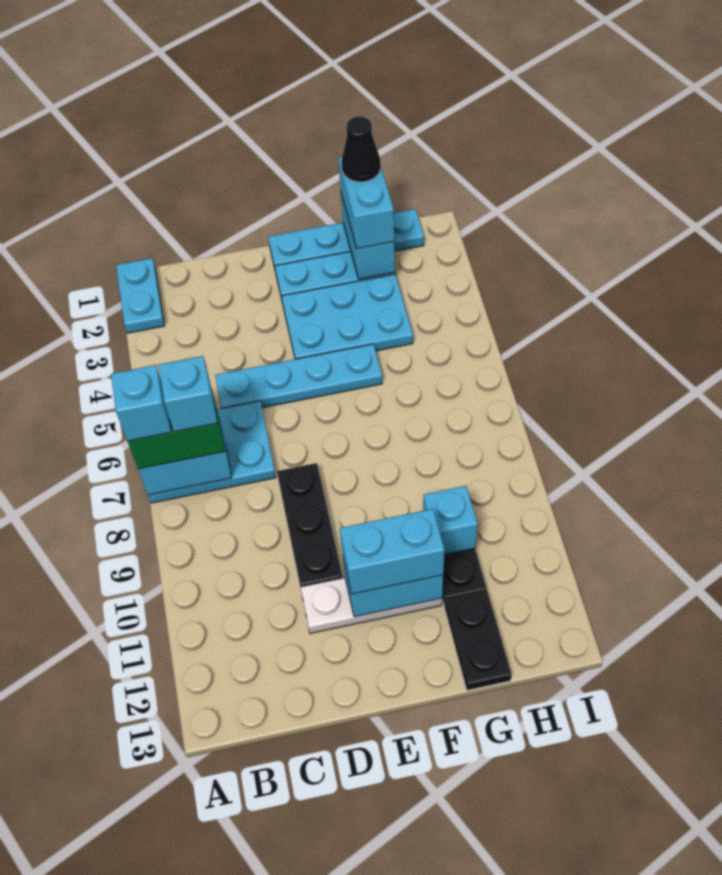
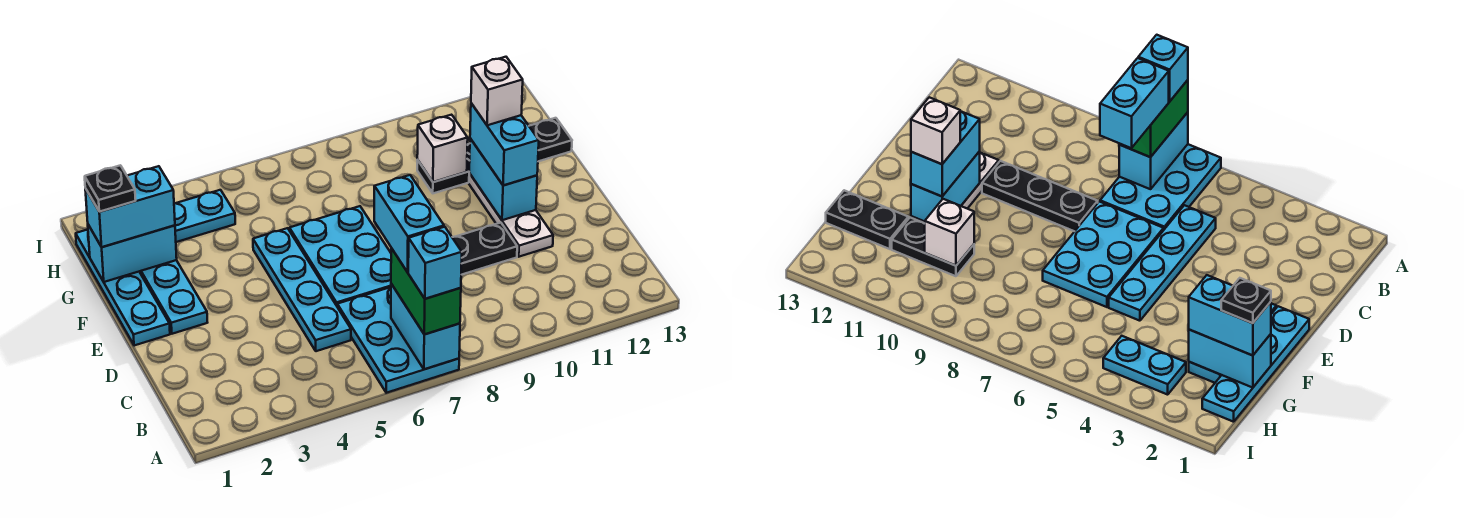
cyan 1x2 plate [116,258,164,333] -> cyan 1x2 plate moved to [174,190,235,242]
cyan 1x1 brick [159,356,218,432] -> cyan 1x2 brick [374,175,444,272]
cyan 2x3 plate [282,274,413,359] -> cyan 2x3 plate moved to [290,206,391,306]
none -> white 1x1 brick [471,57,523,125]
black 1x1 cone [342,116,381,182] -> black 1x1 plate [85,165,136,212]
cyan 1x1 brick [423,486,477,555] -> white 1x1 brick [417,115,468,182]

